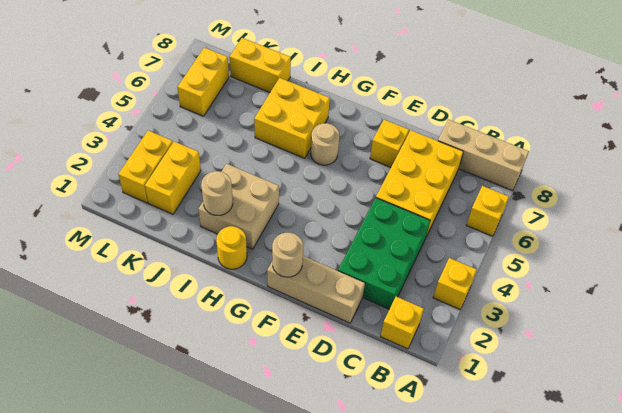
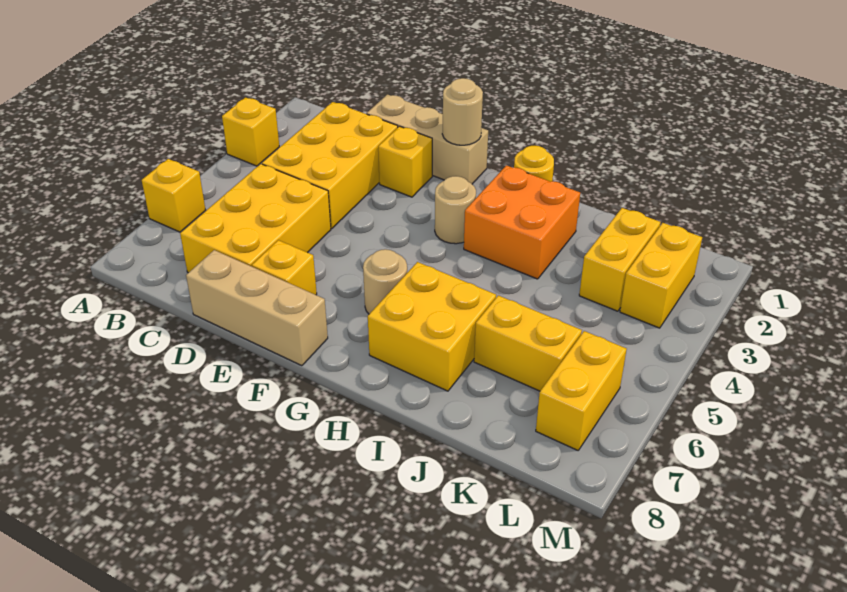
tan 1x3 brick [438,119,529,191] -> tan 1x3 brick moved to [186,250,328,366]
yellow 1x1 brick [380,297,424,349] -> yellow 1x1 brick moved to [378,126,432,197]
green 2x3 brick [338,198,430,309] -> yellow 2x3 brick [262,102,398,228]
tan 2x2 brick [198,164,279,249] -> orange 2x2 brick [464,165,580,279]
tan 1x1 round brick [201,171,233,215] -> tan 1x1 round brick moved to [435,176,476,244]
yellow 1x2 brick [230,38,291,92] -> yellow 1x2 brick moved to [474,295,582,391]

